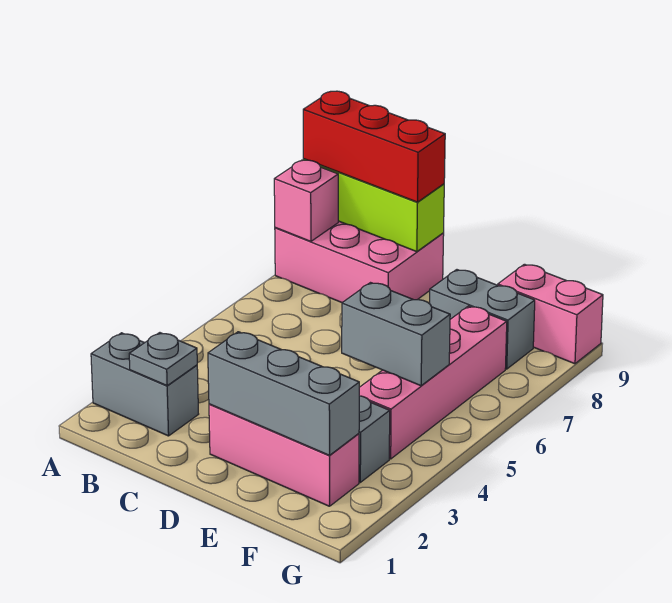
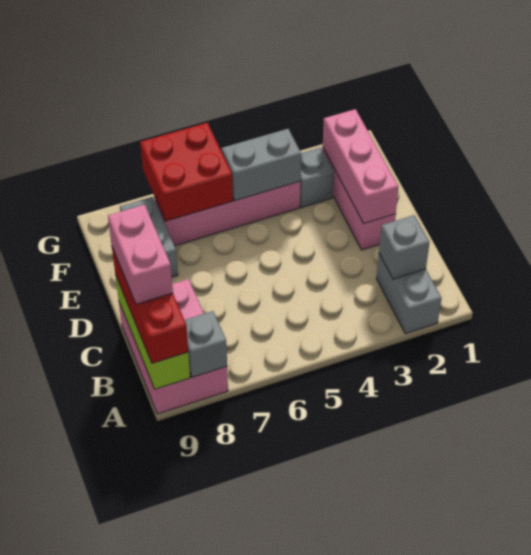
pink 1x1 brick [274,160,338,241] -> grey 1x1 brick [185,311,227,377]
grey 1x1 plate [129,333,197,386] -> grey 1x1 brick [379,215,429,279]
grey 1x3 brick [208,332,359,455] -> pink 1x3 brick [323,109,399,223]
grey 1x2 brick [342,283,450,386] -> grey 1x2 brick turned to [222,129,301,201]
none -> red 2x2 brick [140,123,233,221]
pink 1x2 brick [498,264,603,364] -> pink 1x2 brick moved to [108,205,173,304]

